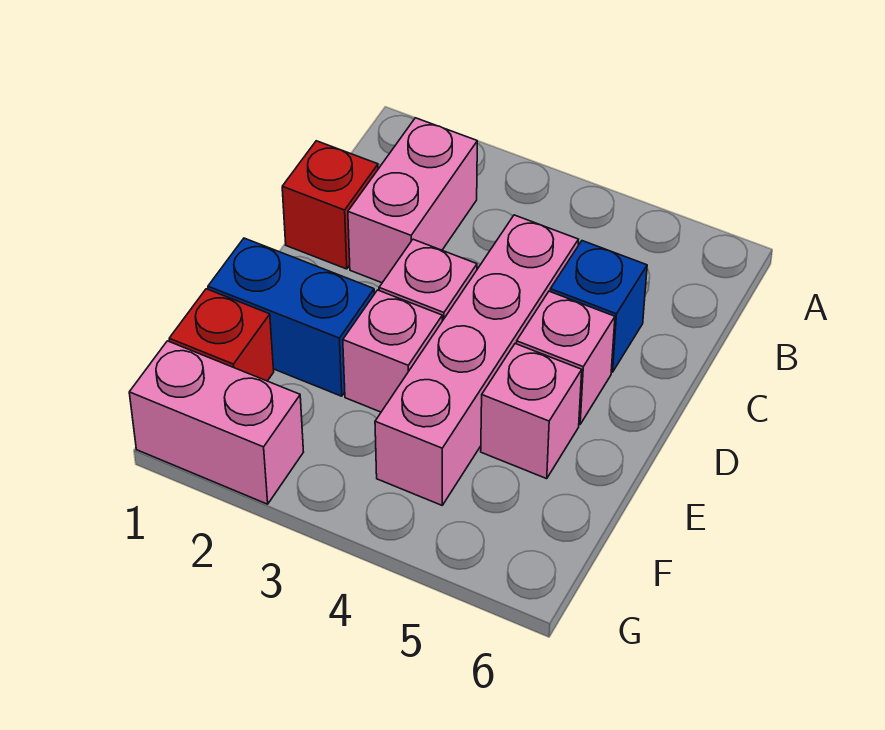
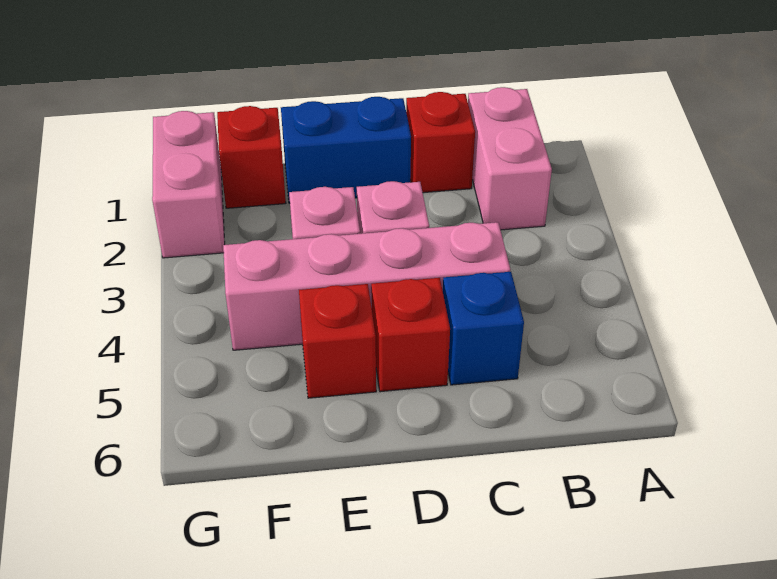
pink 1x2 brick [348,118,477,283] -> pink 1x2 brick turned to [468,87,552,230]
pink 1x1 brick [516,291,615,425] -> red 1x1 brick [371,278,450,392]
blue 1x2 brick [208,238,374,396] -> blue 1x2 brick turned to [281,97,411,203]
pink 1x1 brick [481,344,582,479] -> red 1x1 brick [299,284,376,398]

